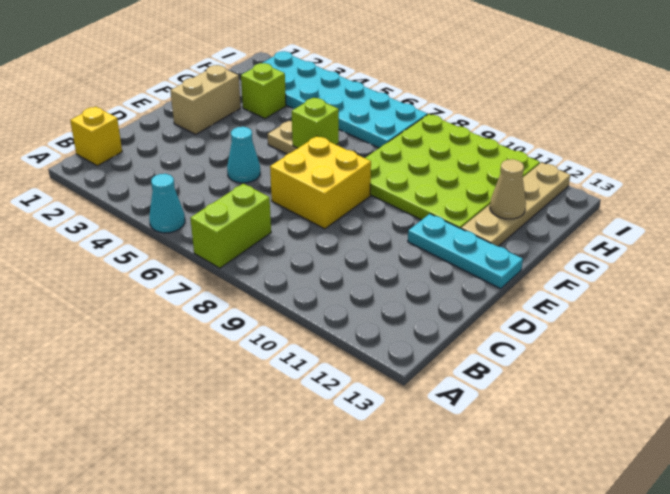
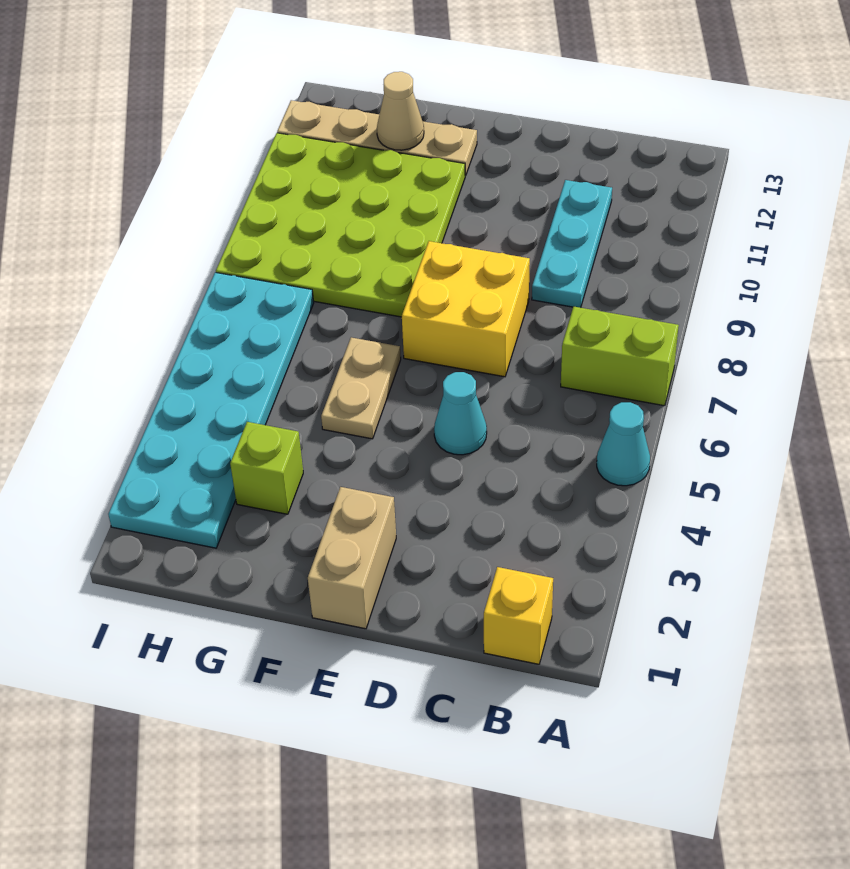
tan 1x2 brick [170,65,241,134] -> tan 1x2 brick turned to [308,487,396,629]
cyan 1x3 plate [408,214,523,289] -> cyan 1x3 plate moved to [532,180,612,308]
lime 1x1 brick [292,98,339,148] -> none

